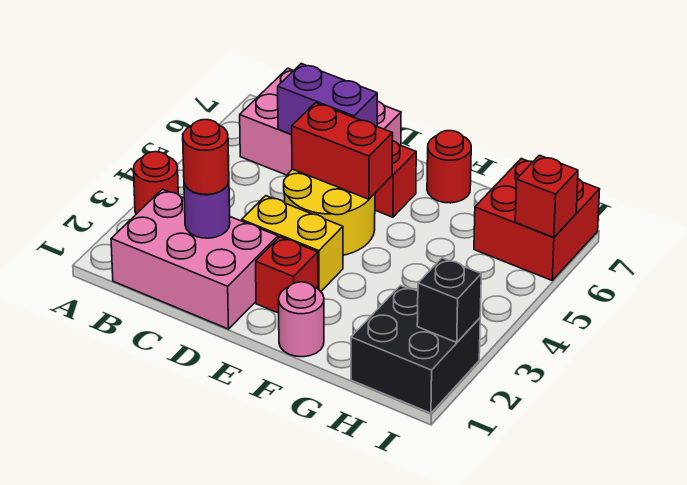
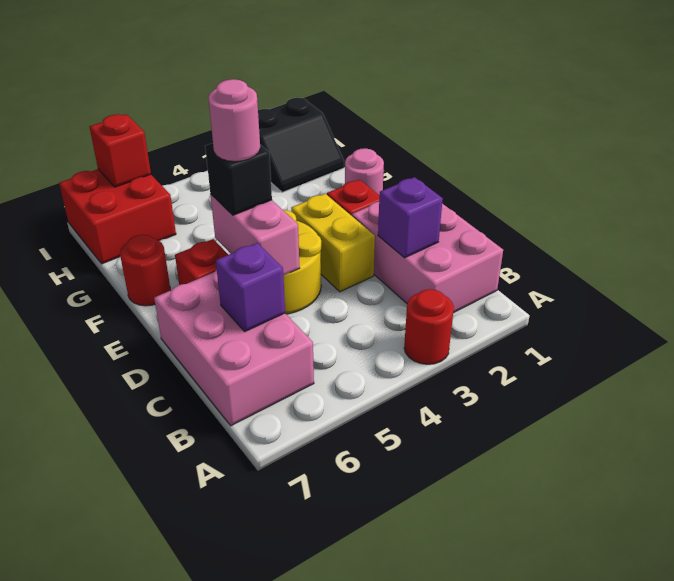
purple 1x1 round brick [184,182,230,238] -> purple 1x1 brick [378,177,443,258]
red 1x1 round brick [183,120,229,195] -> none
purple 1x2 brick [278,64,377,135] -> purple 1x1 brick [216,243,285,331]
red 1x2 brick [292,103,393,199] -> pink 1x2 brick [210,194,300,276]
none -> pink 1x1 round brick [208,79,260,162]
black 2x2 brick [351,285,480,413] -> black 2x2 slope [258,98,344,192]
black 1x1 brick [417,258,481,342] -> black 1x1 brick moved to [205,143,272,215]

